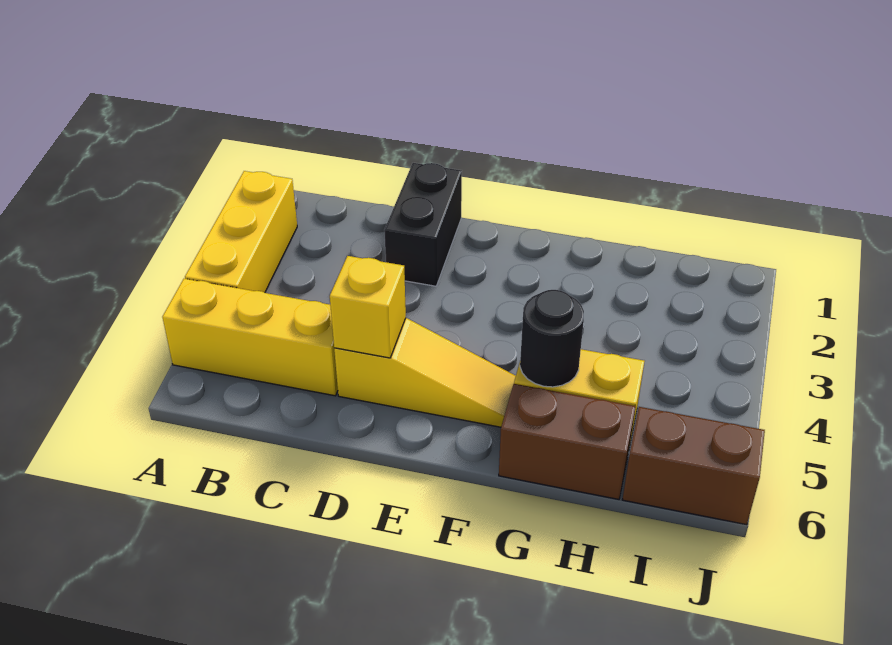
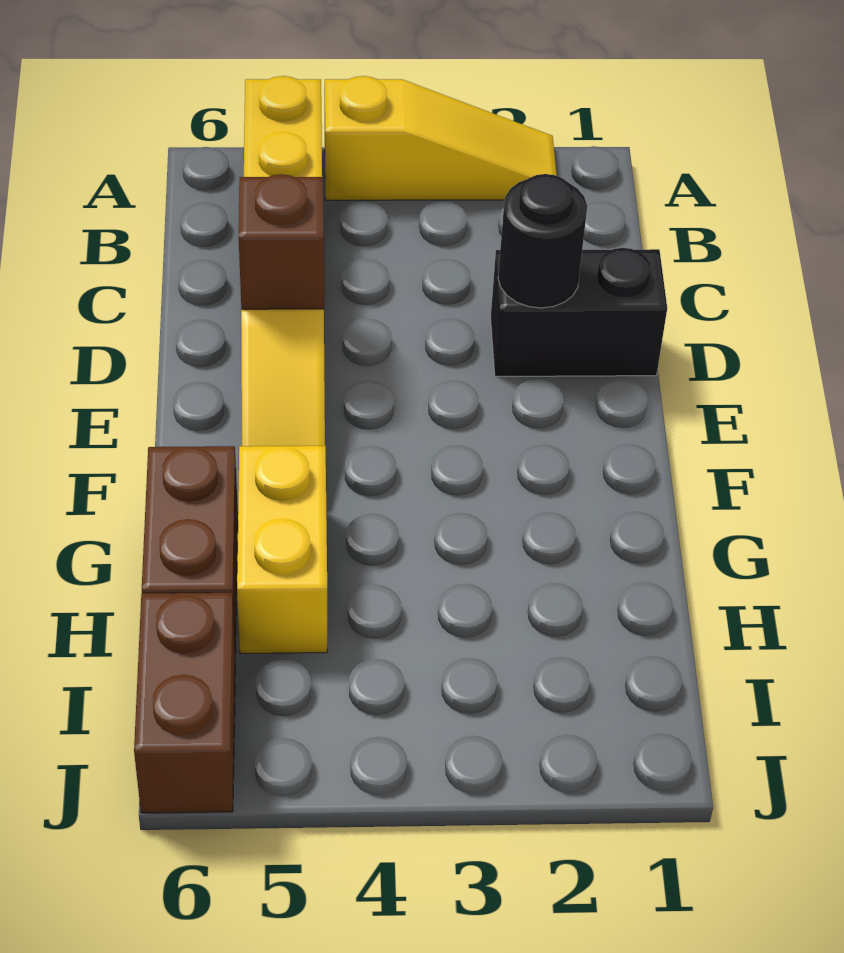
yellow 1x3 brick [185,171,297,292] -> yellow 1x3 slope [325,76,557,200]
yellow 1x1 brick [330,256,406,358] -> brown 1x1 brick [239,174,324,309]
black 1x1 round brick [520,290,584,387] -> black 1x1 round brick moved to [498,174,587,308]

